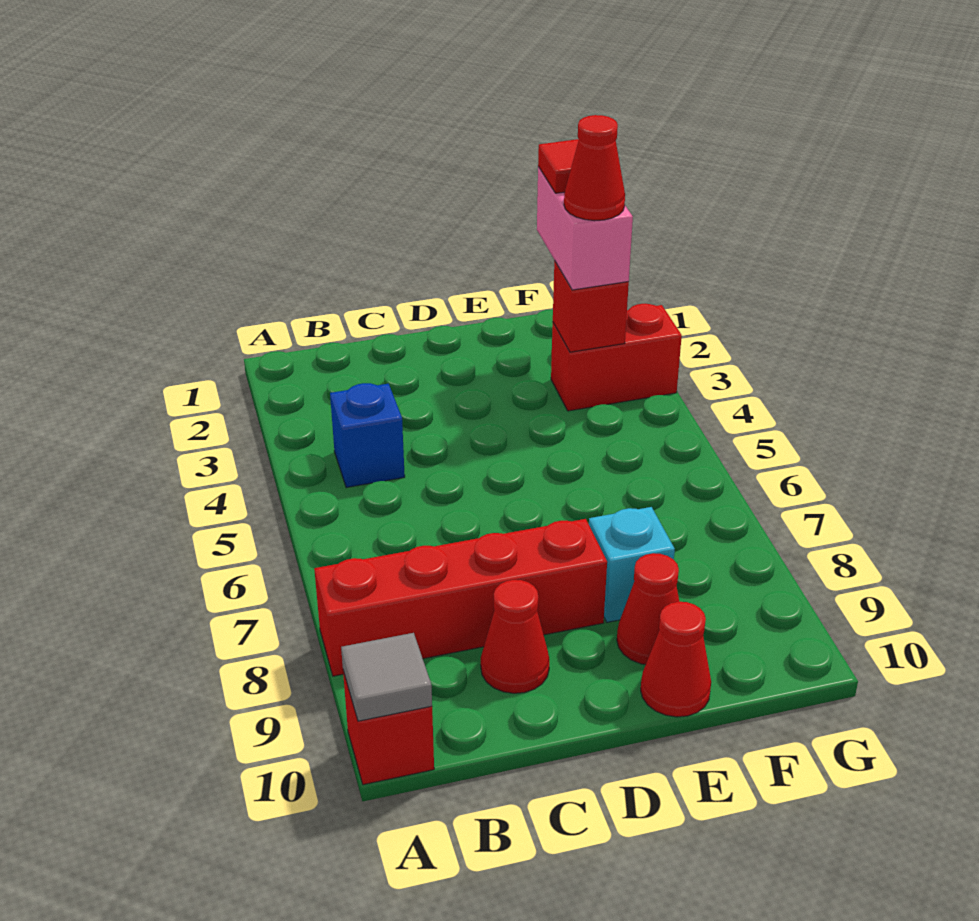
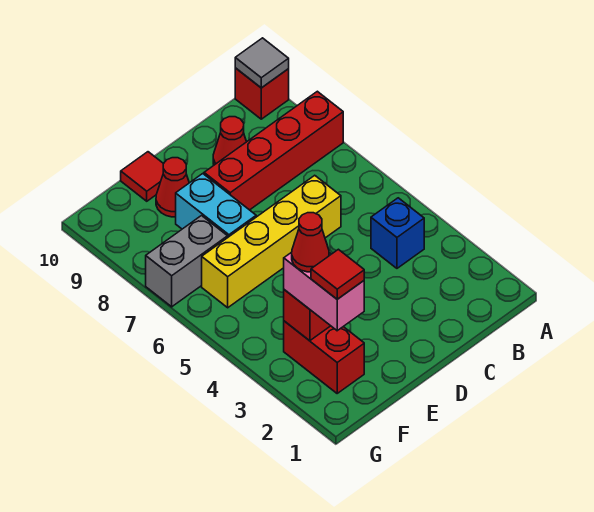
none -> yellow 1x4 brick [202,175,341,308]
cyan 1x1 brick [589,507,675,622] -> cyan 1x2 brick [176,174,256,237]
red 1x1 cone [641,602,711,717] -> red 1x1 tile [121,152,163,201]
red 1x2 brick [551,304,682,411] -> red 1x2 brick turned to [284,321,364,393]
none -> grey 1x2 brick [146,216,228,307]

